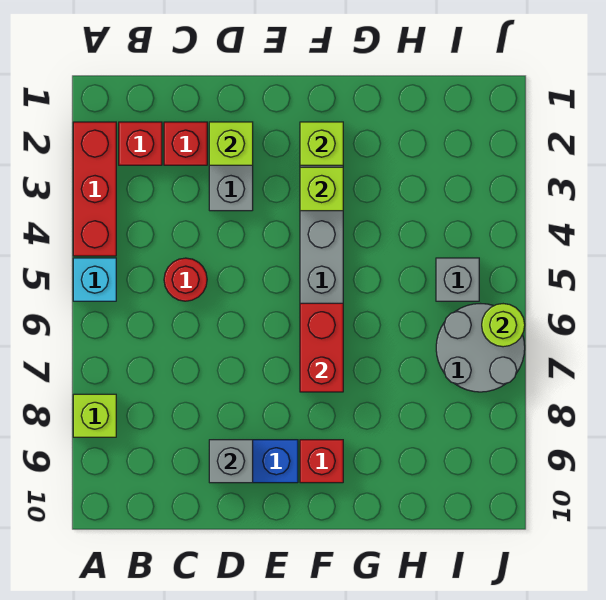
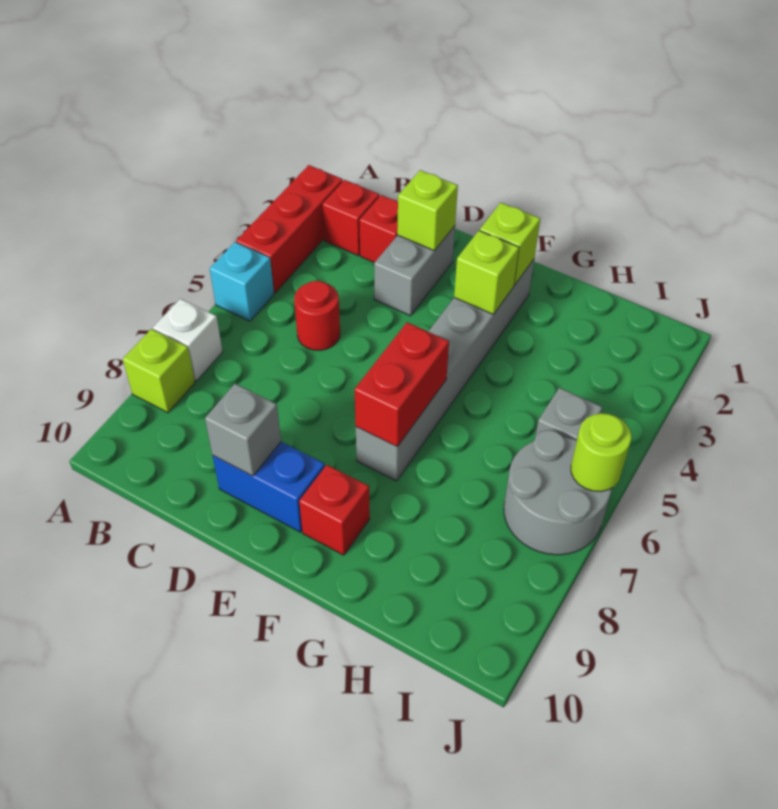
none -> white 1x1 brick [153,299,223,381]

